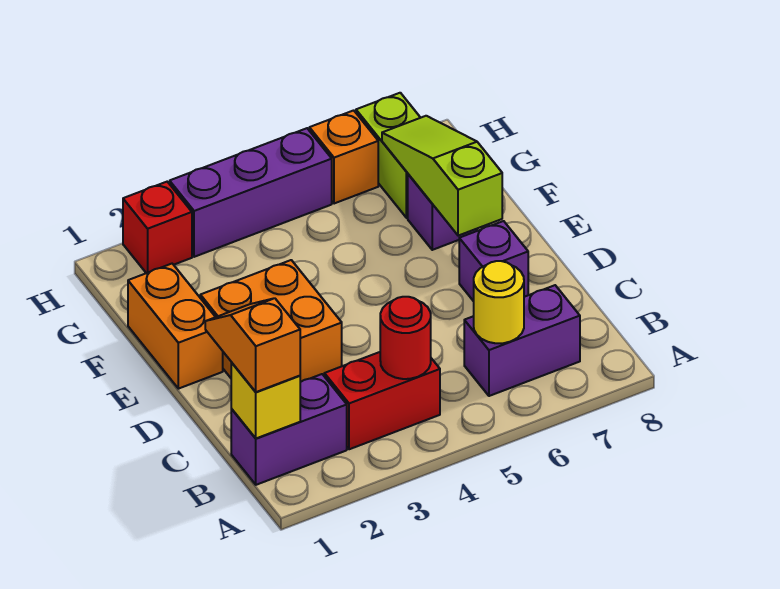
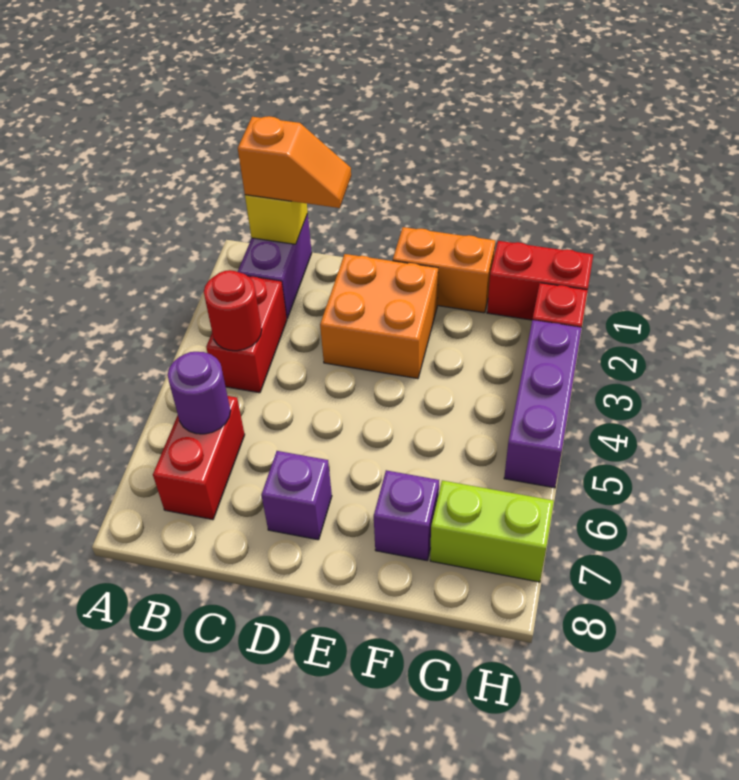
purple 1x2 brick [464,285,580,396] -> red 1x2 brick [153,396,245,520]
yellow 1x1 round brick [474,261,524,343] -> purple 1x1 round brick [168,352,231,434]
lime 1x3 slope [382,116,502,236] -> none
none -> red 1x2 brick [487,241,593,320]
orange 1x1 brick [309,110,378,204] -> none

